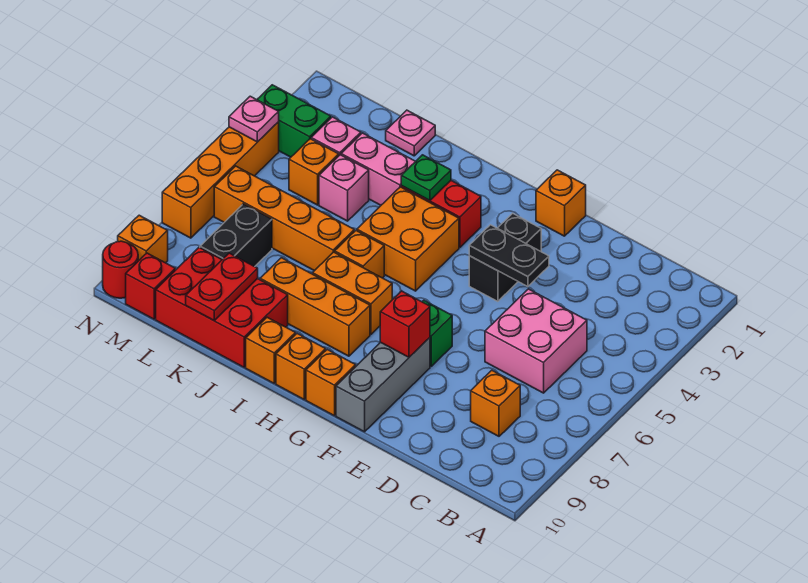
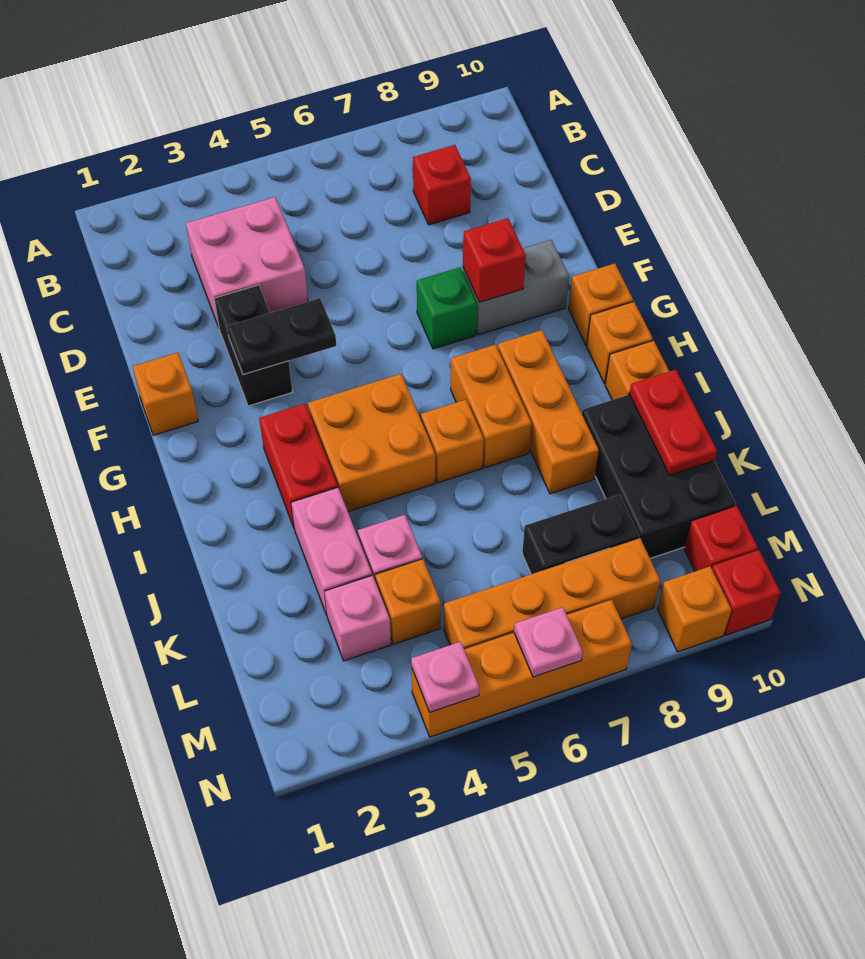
pink 2x2 brick [485,289,587,393] -> pink 2x2 brick moved to [186,197,308,327]
orange 1x1 brick [471,370,520,436] -> red 1x1 brick [413,145,471,225]
black 1x2 plate [469,225,549,287] -> black 1x2 plate turned to [227,298,336,375]
black 1x2 brick [469,213,541,301] -> black 1x2 brick turned to [214,285,292,406]
grey 1x3 brick [336,338,430,432] -> grey 1x2 brick [463,240,569,335]
green 1x1 plate [401,155,451,201] -> none
orange 1x4 brick [214,166,354,271] -> orange 1x4 brick turned to [444,538,660,649]
red 2x3 brick [156,247,288,367] -> black 2x3 brick [582,394,736,558]
pink 1x1 plate [386,110,435,156] -> pink 1x1 plate moved to [514,607,583,677]
red 1x2 plate [186,253,258,320] -> red 1x2 plate turned to [630,370,717,475]
green 1x2 brick [257,85,331,157] -> none
red 1x1 round brick [103,241,138,298] -> red 1x1 brick [712,550,781,635]

